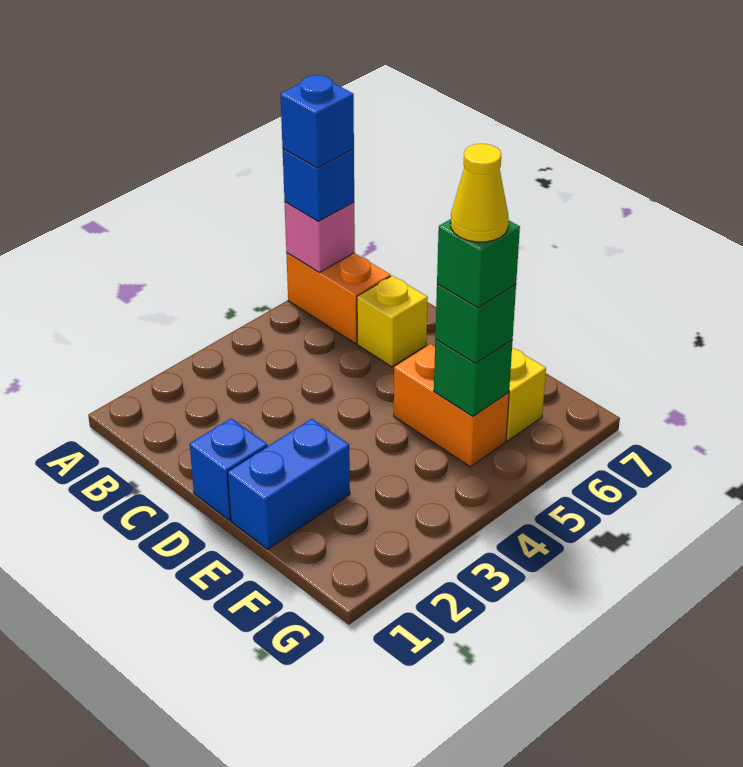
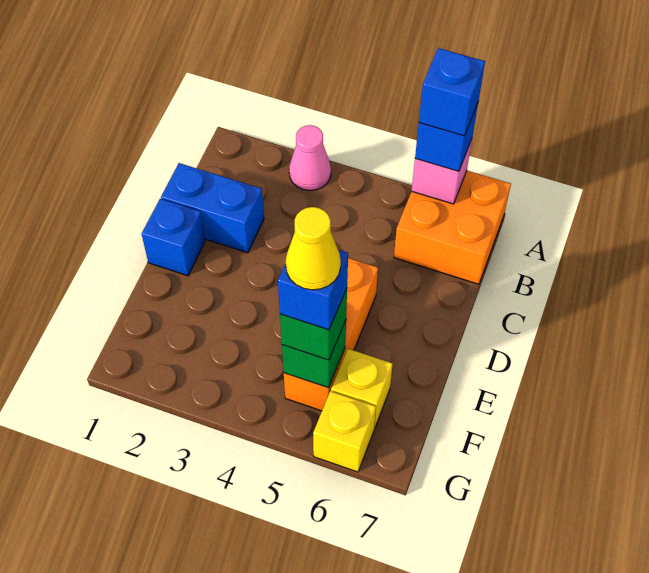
none -> pink 1x1 cone [289,125,331,190]
orange 1x2 brick [286,253,391,344] -> orange 2x2 brick [394,171,511,284]
yellow 1x1 brick [357,276,428,367] -> yellow 1x1 brick moved to [313,391,376,472]
blue 1x2 brick [228,419,350,549] -> blue 1x2 brick moved to [161,163,264,253]
orange 1x2 brick [394,344,509,467] -> orange 1x3 brick [284,258,378,411]
green 1x1 brick [437,219,520,308] -> blue 1x1 brick [278,250,348,330]

